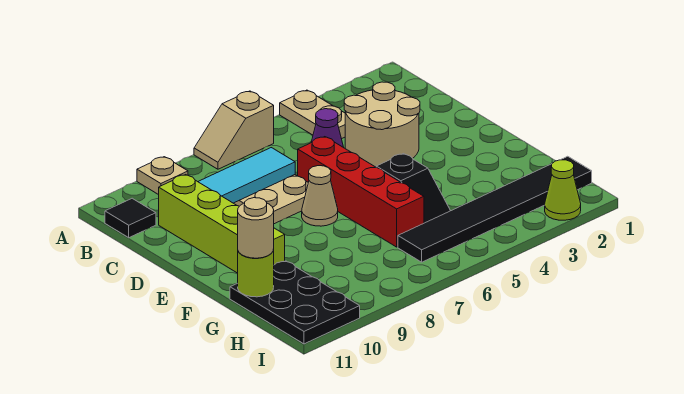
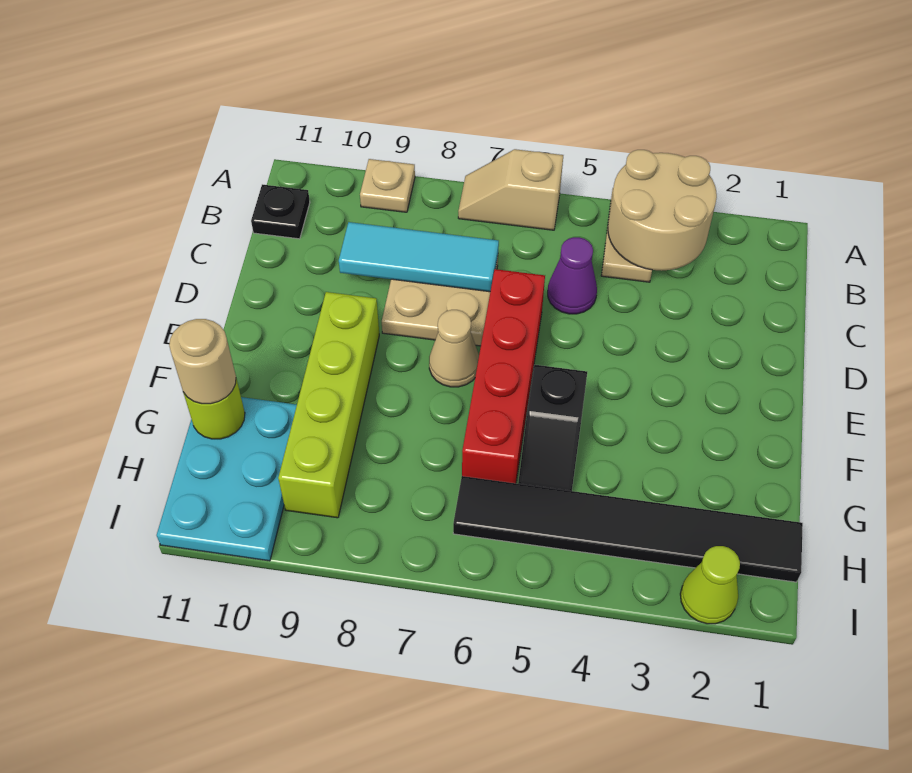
black 1x1 tile [105,198,156,238] -> black 1x1 plate [251,184,310,239]
tan 2x2 round brick [344,82,420,167] -> tan 2x2 round brick moved to [608,150,717,271]
lime 1x4 brick [159,175,285,273] -> lime 1x4 brick moved to [278,292,379,518]
black 2x3 plate [230,261,360,344] -> cyan 2x3 plate [157,397,297,561]

